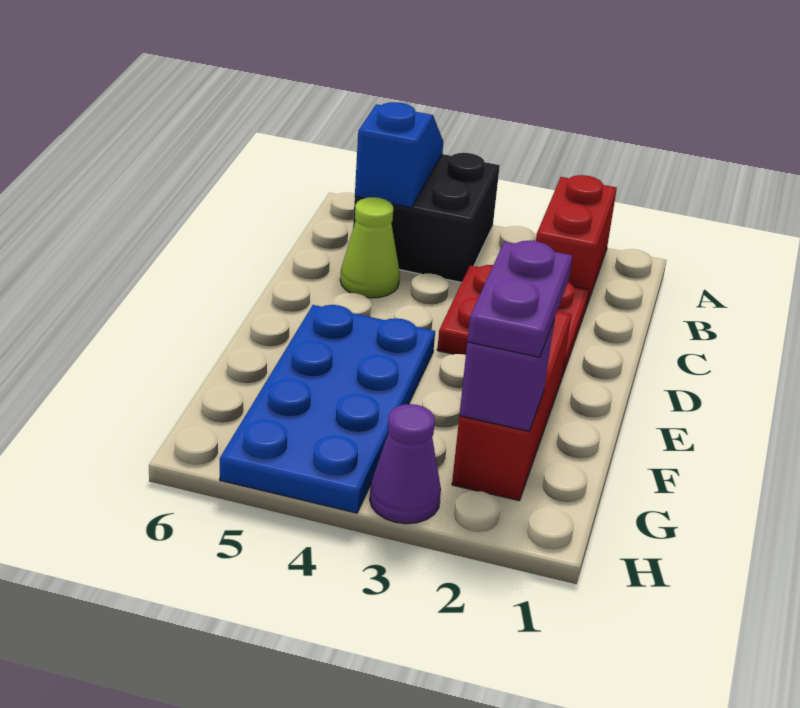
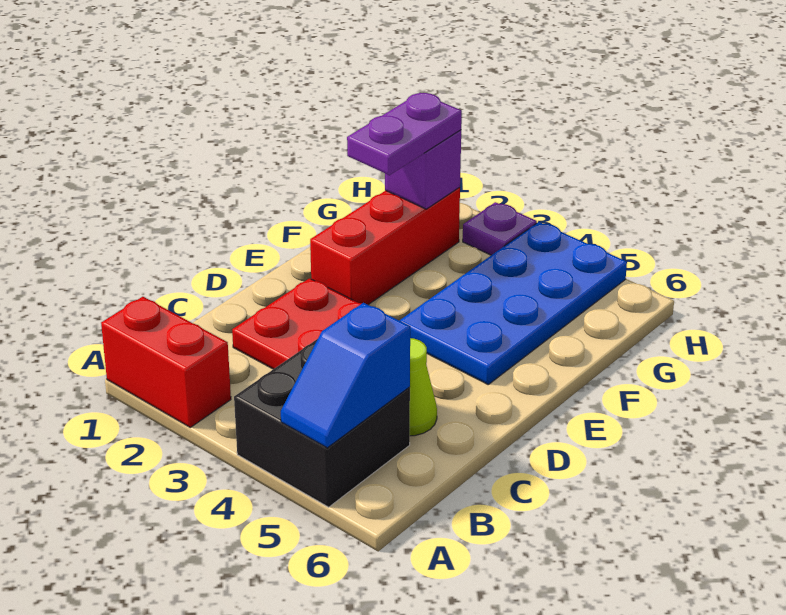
red 1x2 brick [536,175,617,307] -> red 1x2 brick turned to [101,297,231,427]
purple 1x1 cone [370,404,441,524] -> purple 1x1 plate [463,202,537,255]

